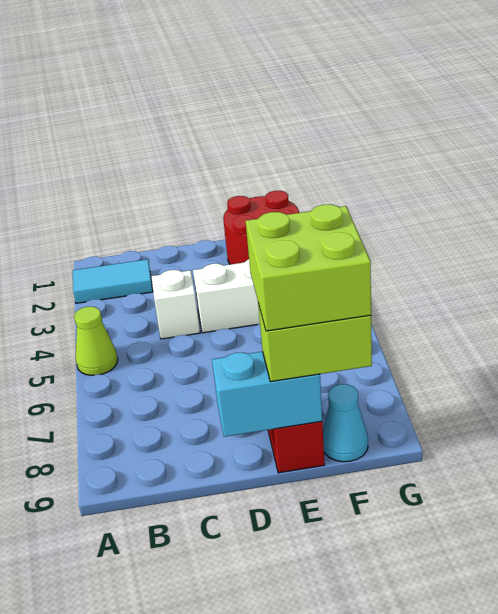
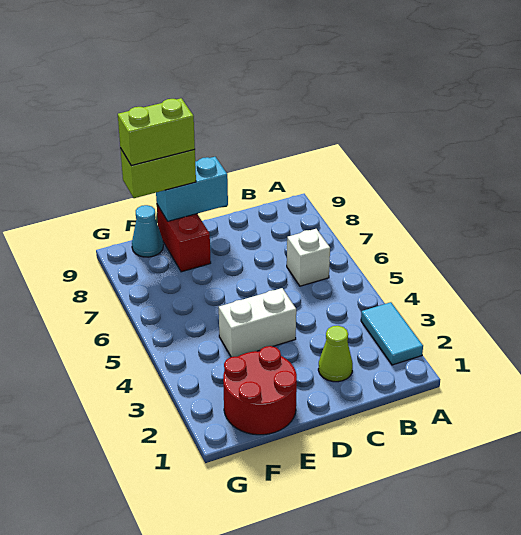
cyan 1x2 tile [73,259,153,303] -> cyan 1x2 tile turned to [361,302,423,365]
lime 1x1 cone [74,307,118,375] -> lime 1x1 cone moved to [318,326,353,382]
white 1x1 brick [151,270,200,339] -> white 1x1 brick moved to [287,229,330,286]
lime 2x2 brick [246,204,371,331] -> lime 1x2 brick [118,98,195,166]

